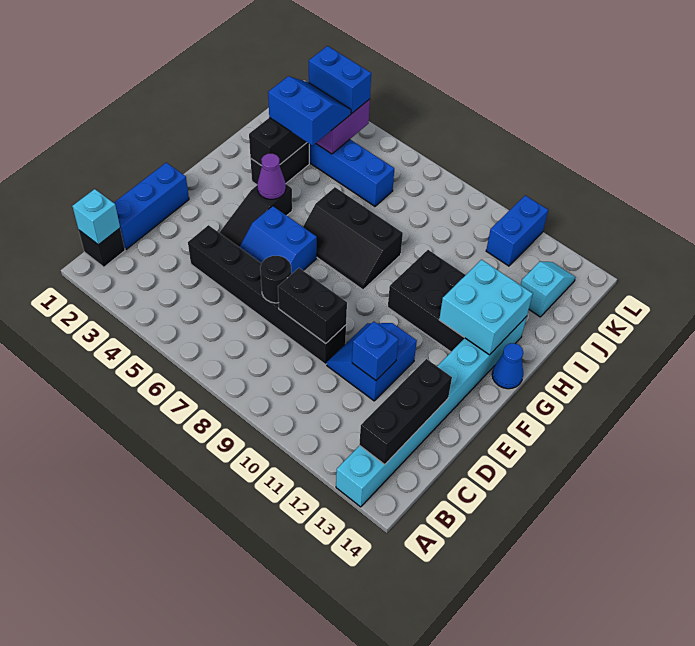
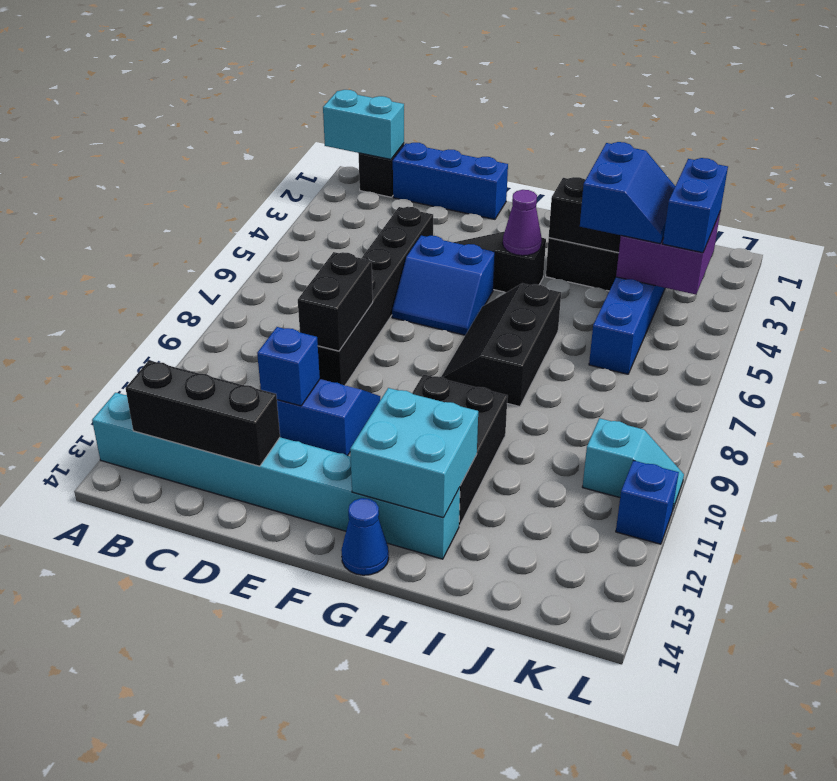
cyan 1x1 brick [72,189,120,245] -> cyan 1x2 brick [323,90,404,160]
black 1x1 round brick [260,256,291,303] -> none
blue 2x2 slope [240,206,317,274] -> blue 2x2 slope turned to [392,236,495,335]
cyan 1x2 slope [521,262,576,317] -> cyan 1x2 slope moved to [583,418,684,511]
blue 1x2 brick [486,195,548,266] -> blue 1x1 brick [616,461,679,544]

